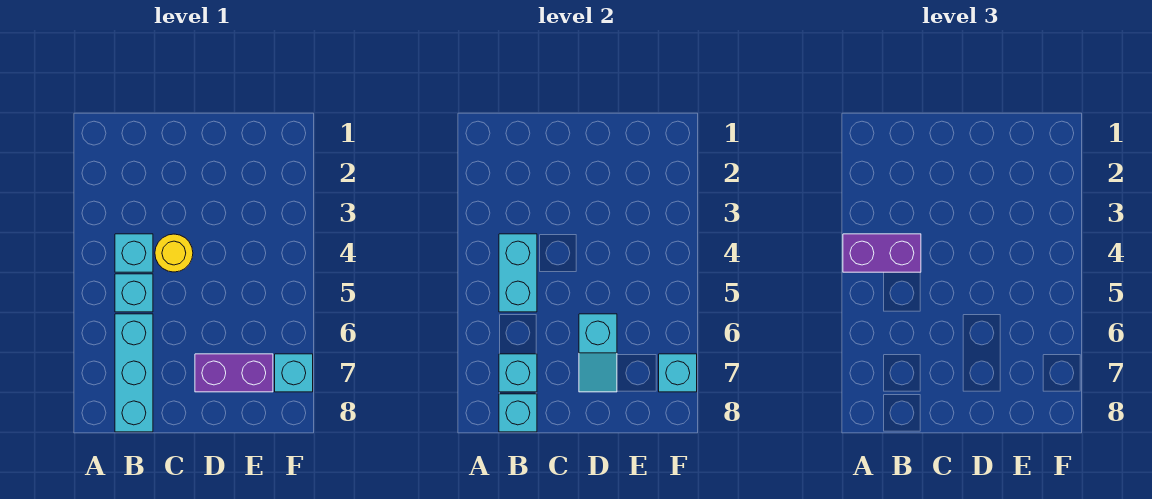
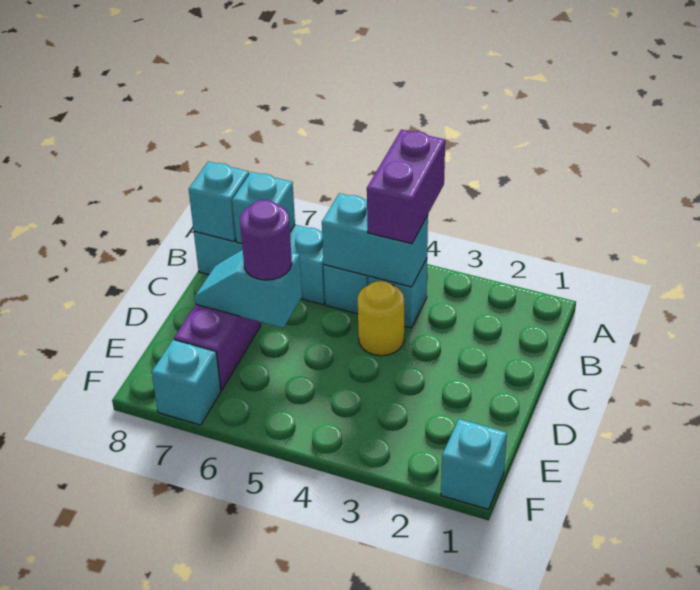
none -> purple 1x1 round brick [240,200,292,280]
cyan 1x1 brick [659,354,697,392] -> cyan 1x1 brick moved to [441,419,507,509]

